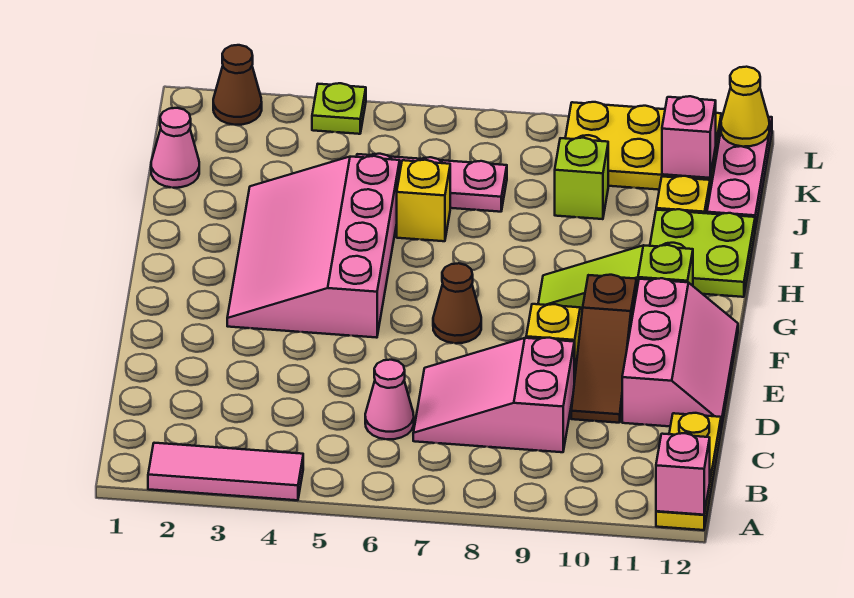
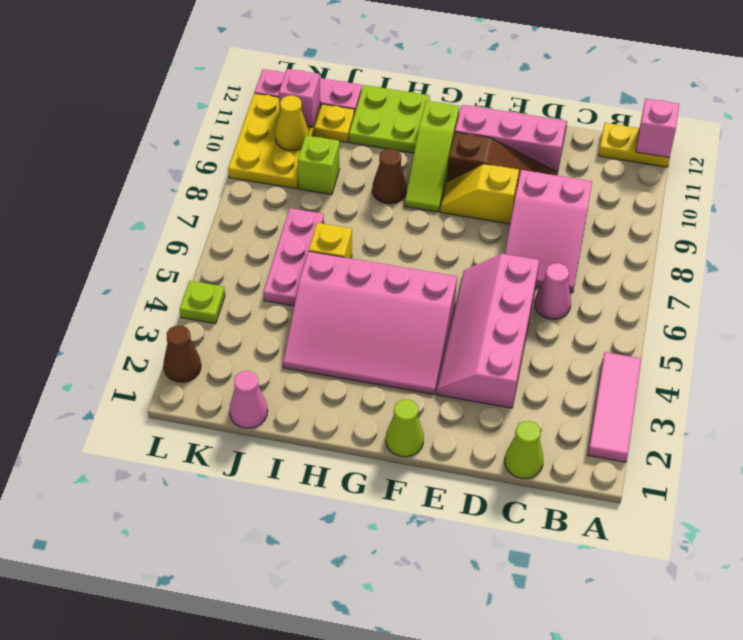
yellow 1x3 plate [656,413,721,530] -> yellow 1x2 plate [599,123,670,167]
none -> lime 1x1 cone [505,421,544,478]
none -> pink 2x4 slope [436,254,539,408]
none -> lime 1x1 cone [386,399,424,457]
brown 1x1 cone [433,263,481,343] -> brown 1x1 cone moved to [372,149,407,204]
yellow 1x1 cone [721,67,769,147] -> yellow 1x1 cone moved to [275,96,309,151]

